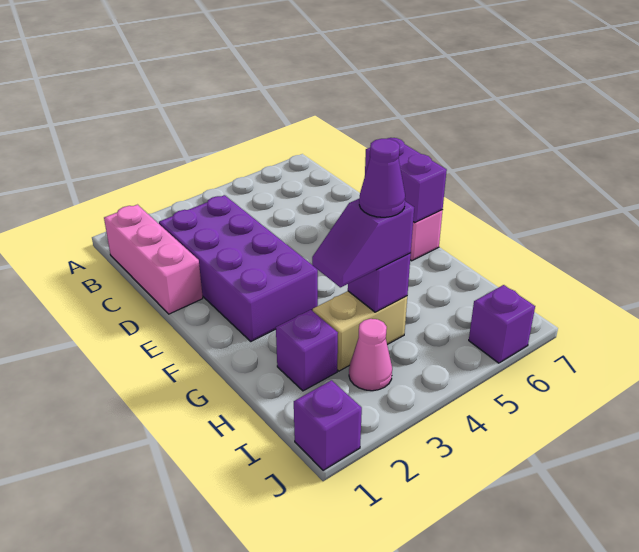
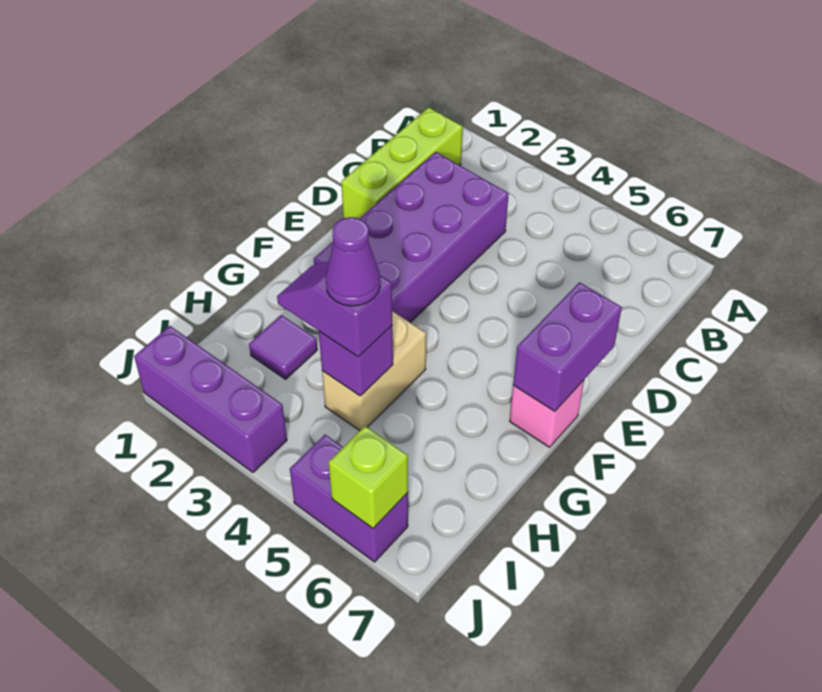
pink 1x3 brick [104,205,203,314] -> lime 1x3 brick [341,107,463,219]
purple 1x1 brick [276,310,338,391] -> purple 1x1 tile [249,315,317,379]
tan 1x2 brick [313,291,407,371] -> tan 1x2 brick turned to [322,311,426,431]
pink 1x1 cone [349,319,392,391] -> none
purple 1x1 brick [294,380,362,470] -> purple 1x3 brick [134,326,287,472]
purple 1x1 brick [469,285,535,363] -> purple 1x2 brick [290,435,408,562]
none -> lime 1x1 brick [328,426,408,528]

